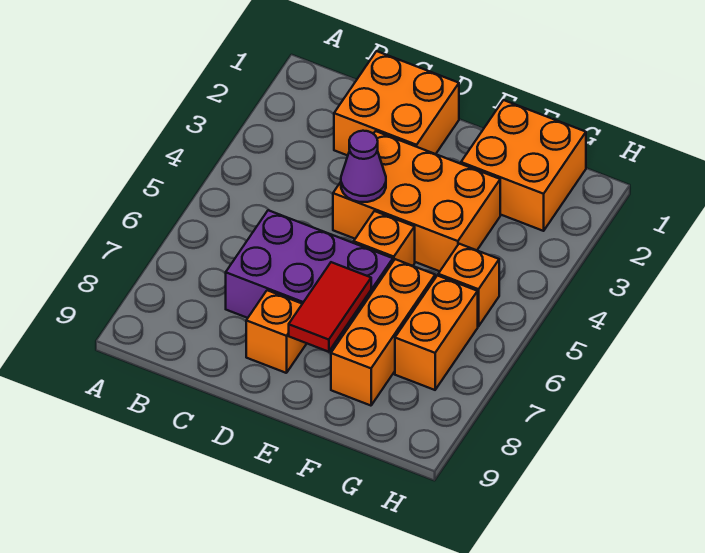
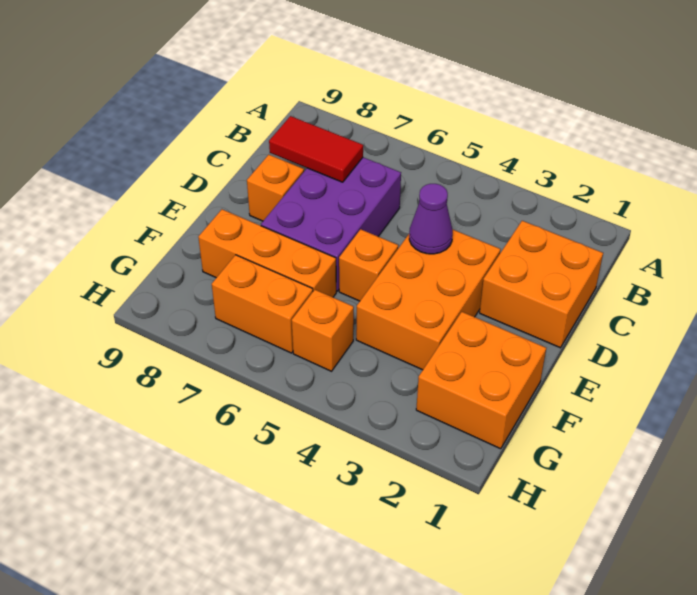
red 1x2 tile [289,262,371,352] -> red 1x2 tile moved to [269,116,363,182]

